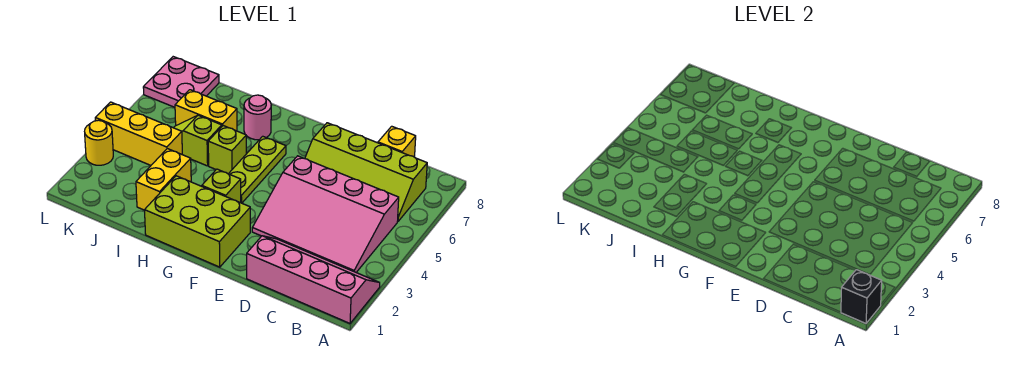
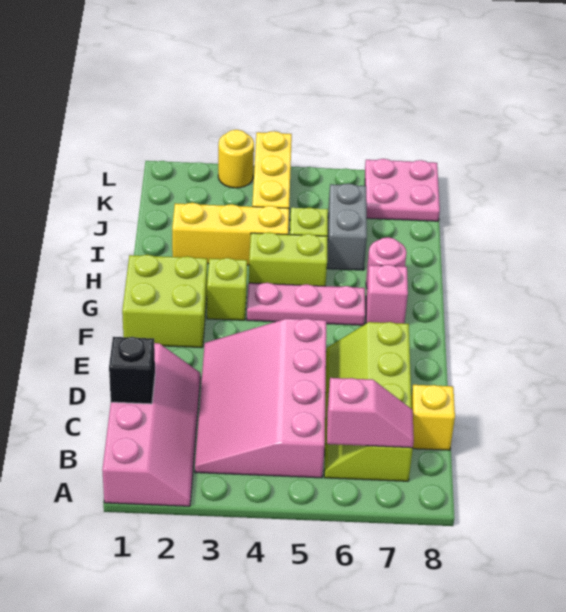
black 1x1 brick [841,270,882,323] -> black 1x1 brick moved to [109,337,155,404]
none -> pink 1x2 slope [327,378,414,448]
lime 2x3 brick [145,176,250,267] -> lime 2x2 brick [122,255,207,348]
lime 1x3 plate [229,136,286,203] -> pink 1x3 plate [247,283,365,325]
none -> pink 1x1 brick [366,265,408,323]
lime 1x1 brick [208,126,246,174] -> lime 1x2 brick [249,232,328,286]
yellow 1x2 brick [136,149,191,210] -> yellow 1x3 brick [172,203,289,265]
yellow 1x2 brick [175,90,237,131] -> grey 1x2 brick [327,183,367,270]

